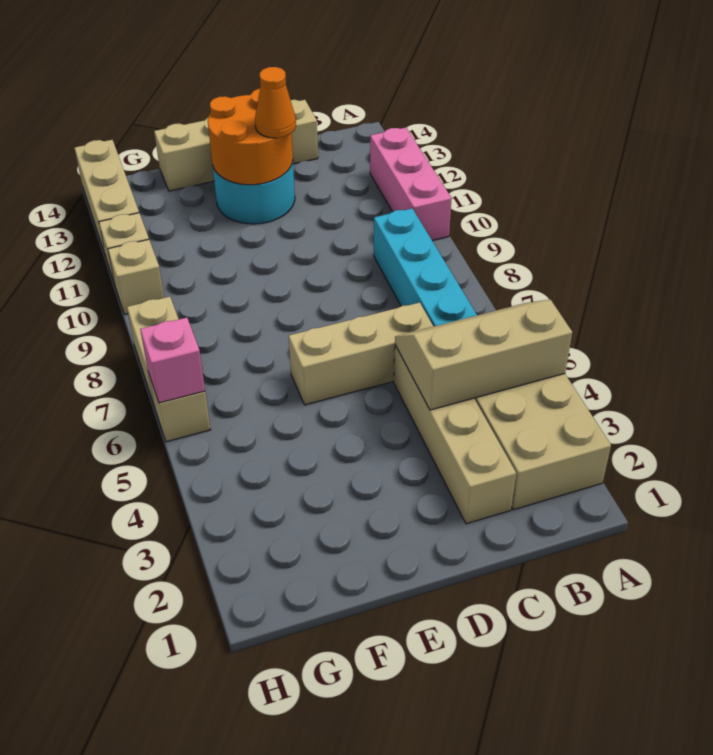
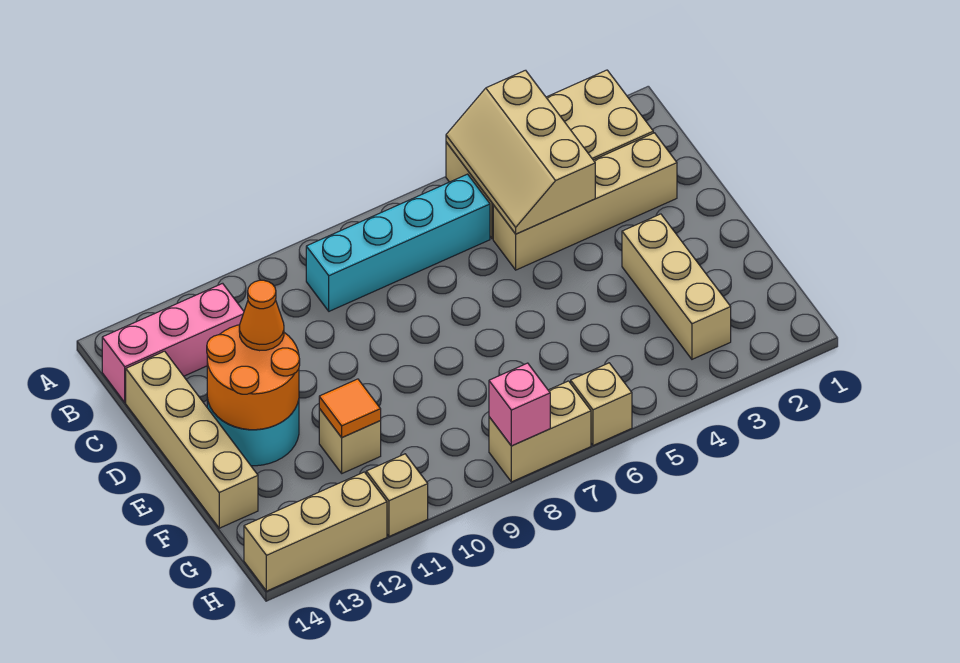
pink 1x3 brick [370,128,452,241] -> pink 1x3 brick moved to [102,283,244,402]
tan 1x3 brick [289,302,434,405] -> tan 1x3 brick moved to [622,214,731,359]
none -> orange 1x1 tile [319,379,381,438]
pink 1x1 brick [140,318,205,403] -> pink 1x1 brick moved to [489,363,550,446]
tan 1x1 brick [108,239,164,314] -> tan 1x1 brick moved to [319,409,381,473]

